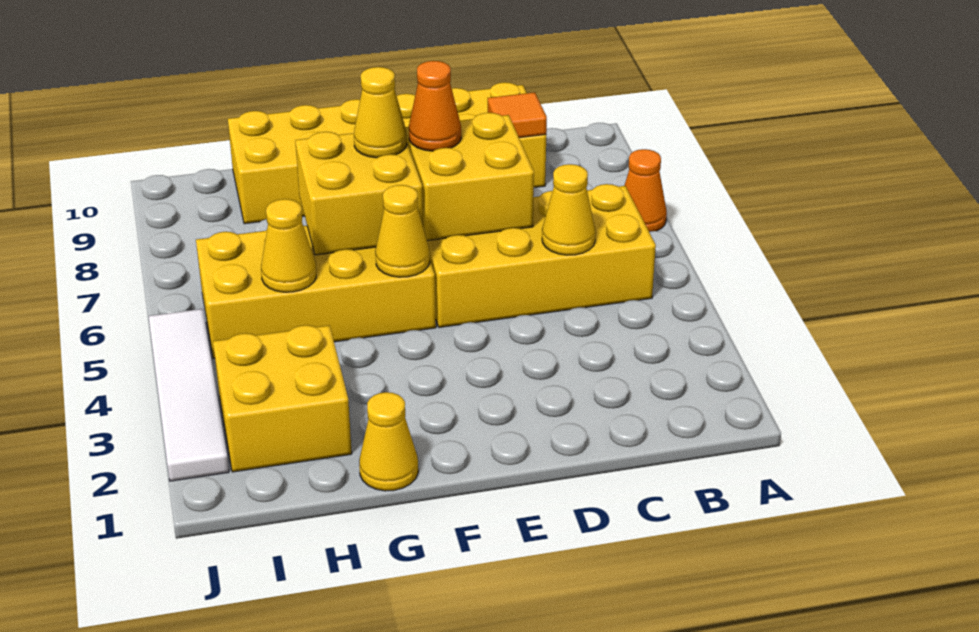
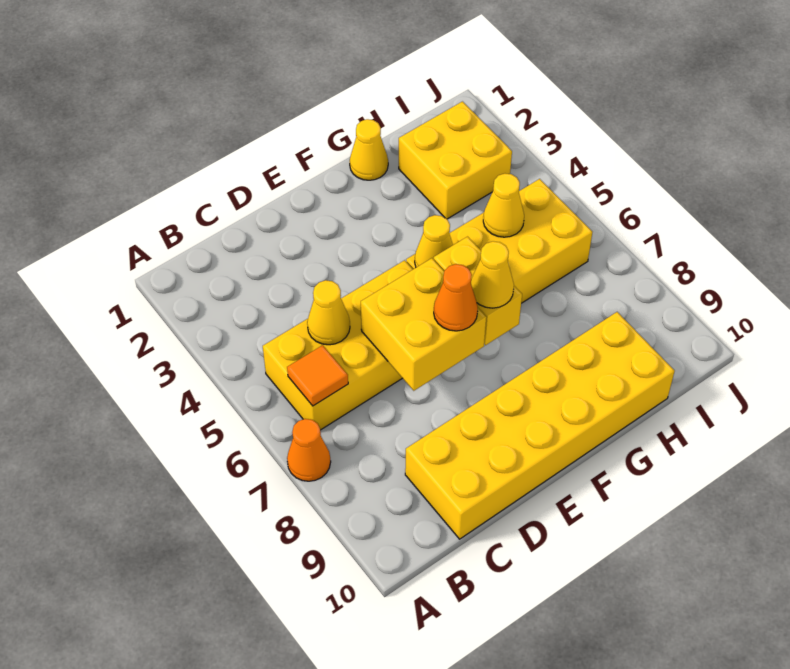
orange 1x1 tile [488,92,547,138] -> orange 1x1 tile moved to [287,345,348,406]
yellow 2x2 brick [295,132,423,255] -> yellow 1x2 brick [434,237,522,345]
white 1x4 tile [149,309,229,481] -> none

